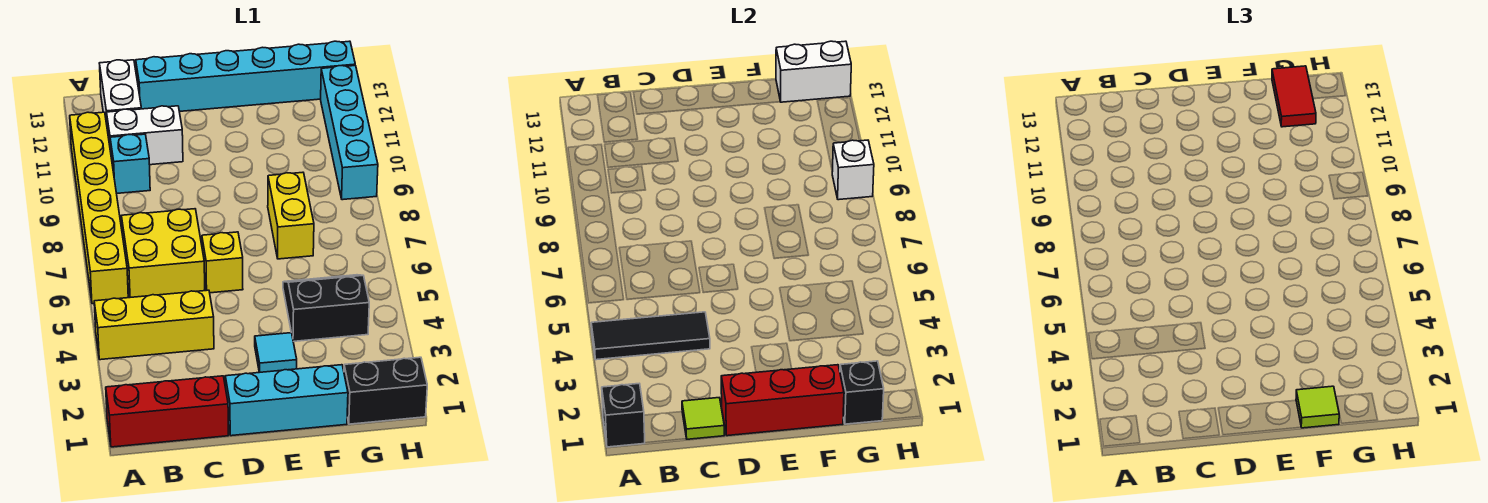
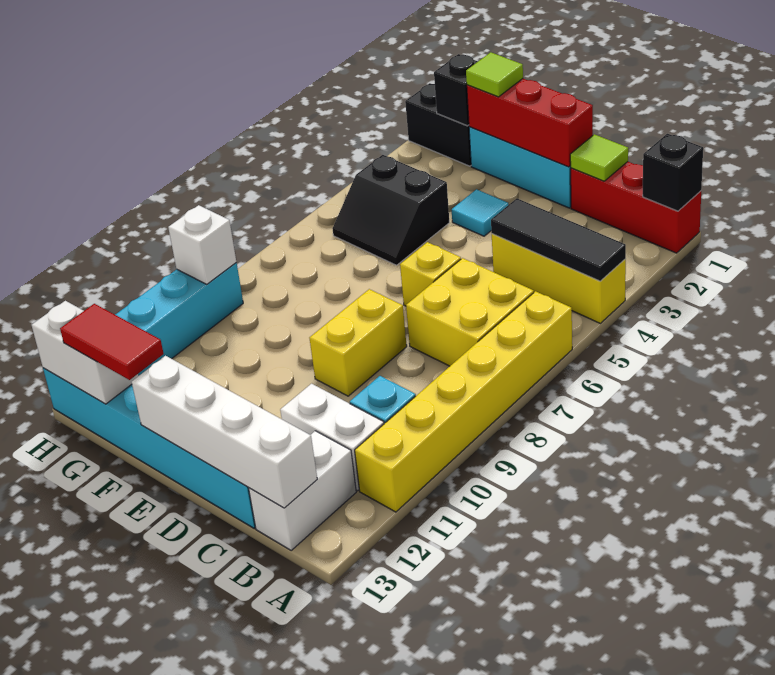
none -> white 1x4 brick [132,356,317,508]
yellow 1x2 brick [268,172,314,259] -> yellow 1x2 brick moved to [310,289,407,396]
red 1x2 tile [1272,66,1316,127] -> red 1x2 tile turned to [60,304,164,380]

